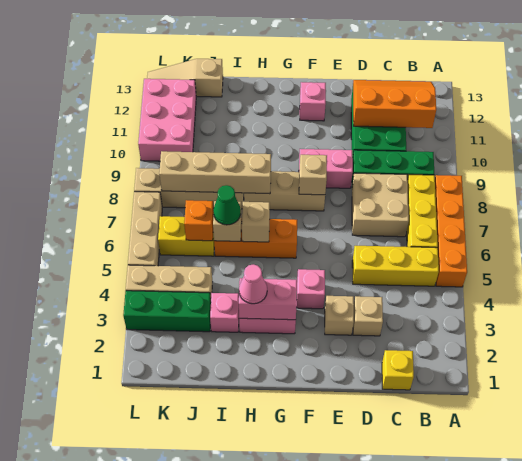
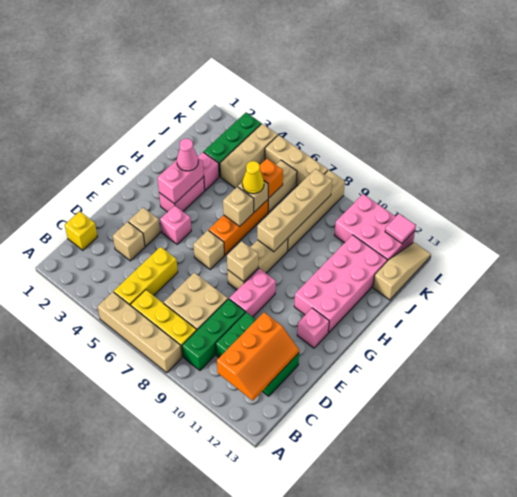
orange 1x4 brick [435,175,467,287] -> tan 1x4 brick [98,292,182,373]
none -> tan 1x1 brick [193,230,224,269]
none -> pink 2x4 brick [294,235,387,333]
green 1x1 cone [213,185,241,225] -> yellow 1x1 cone [242,161,264,194]
yellow 1x2 brick [158,216,214,256] -> tan 1x2 brick [268,160,297,212]
none -> pink 1x1 tile [385,214,416,244]

